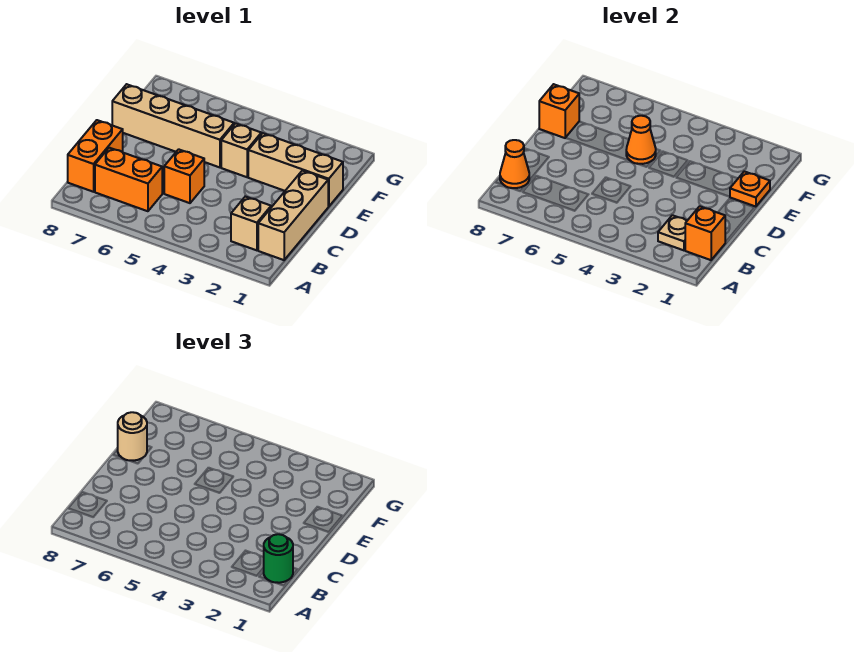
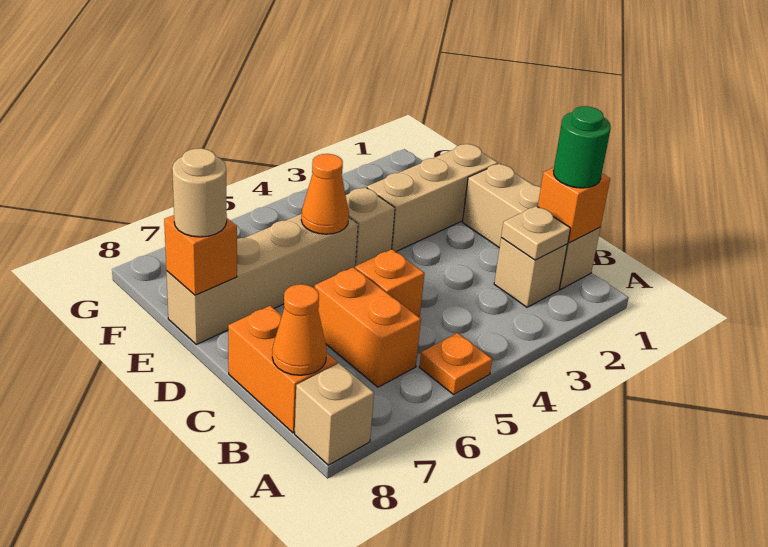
none -> tan 1x1 brick [295,363,374,465]
orange 1x2 brick [95,148,162,211] -> orange 1x2 brick turned to [315,267,421,387]
orange 1x1 plate [730,171,770,207] -> orange 1x1 plate moved to [419,333,492,394]

